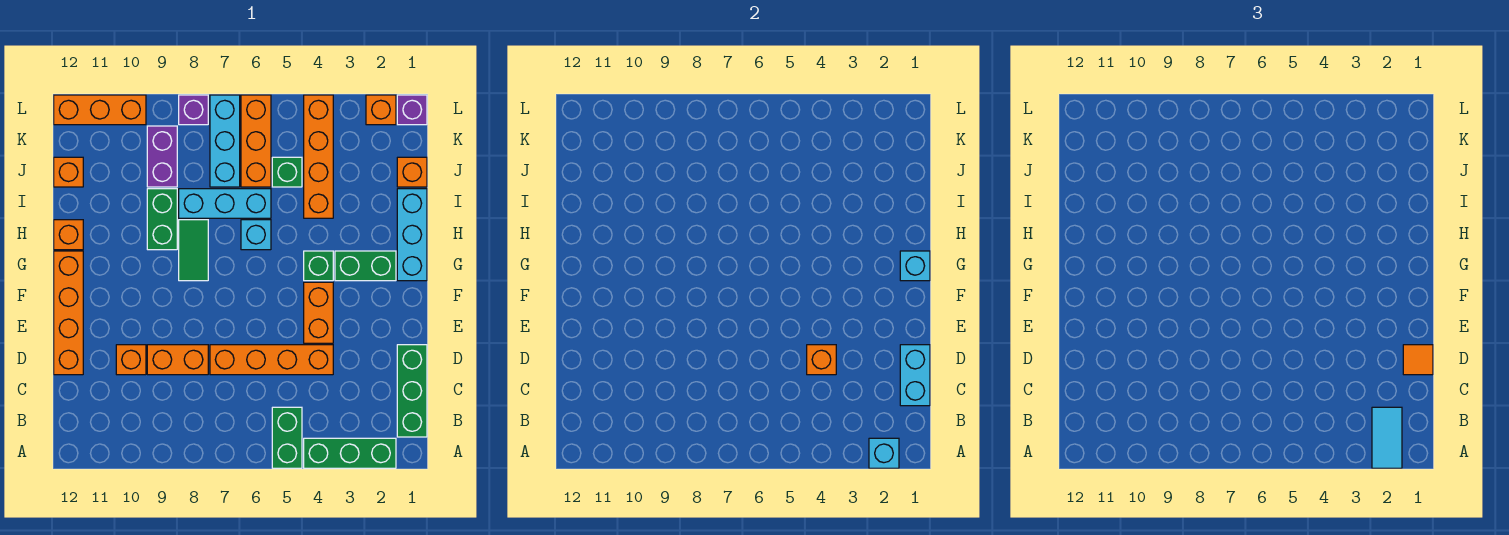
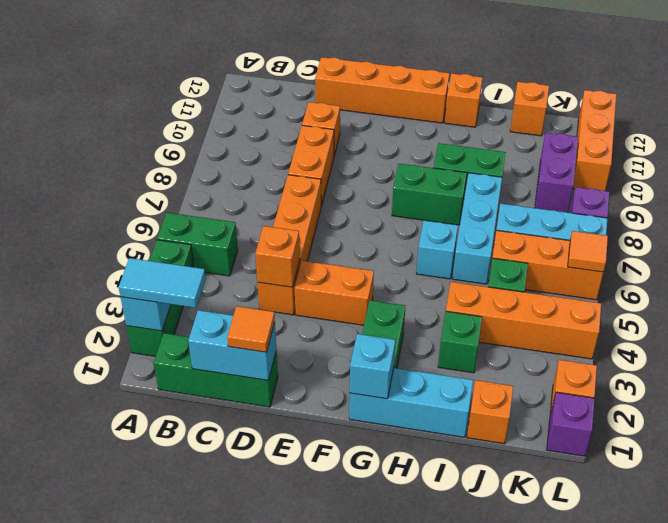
green 1x1 brick [304,251,333,281] -> green 1x1 brick moved to [438,311,482,373]
green 1x2 tile [179,220,208,281] -> green 1x2 brick [392,164,467,225]
purple 1x2 brick [147,126,177,187] -> purple 1x2 brick turned to [535,133,578,213]
none -> orange 1x1 tile [568,231,608,272]

